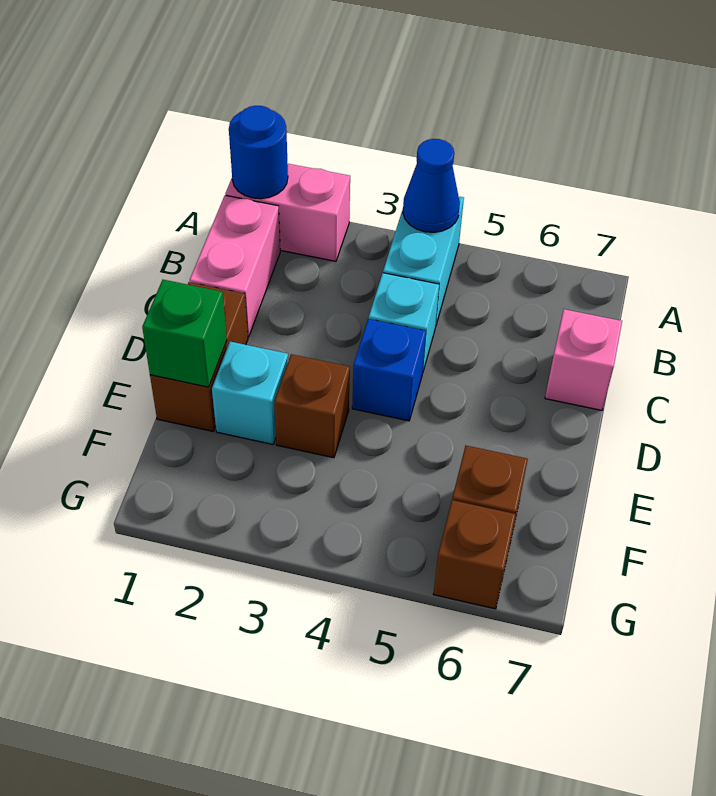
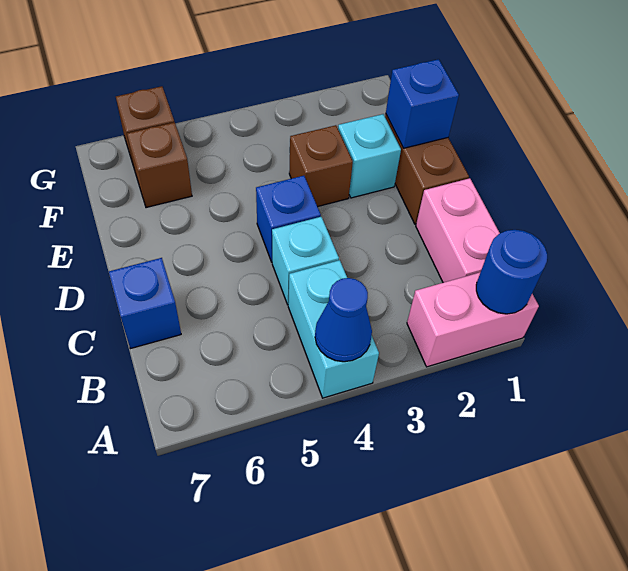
pink 1x1 brick [545,309,622,410] -> blue 1x1 brick [109,258,181,349]
green 1x1 brick [142,280,227,387] -> blue 1x1 brick [386,59,459,148]

